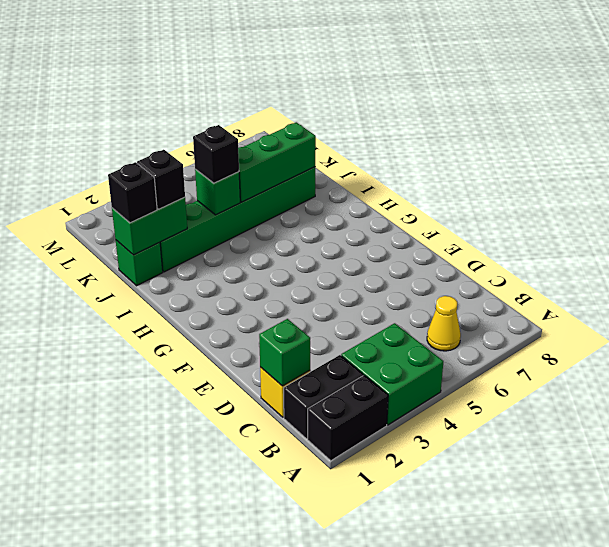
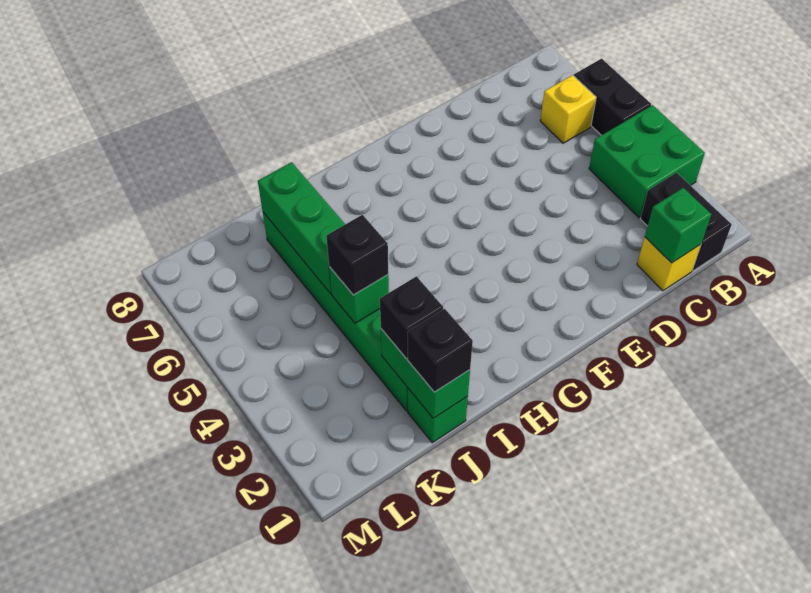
black 1x2 brick [308,375,388,461] -> black 1x2 brick moved to [574,59,651,135]
yellow 1x1 cone [427,296,461,351] -> yellow 1x1 brick [540,75,596,143]

